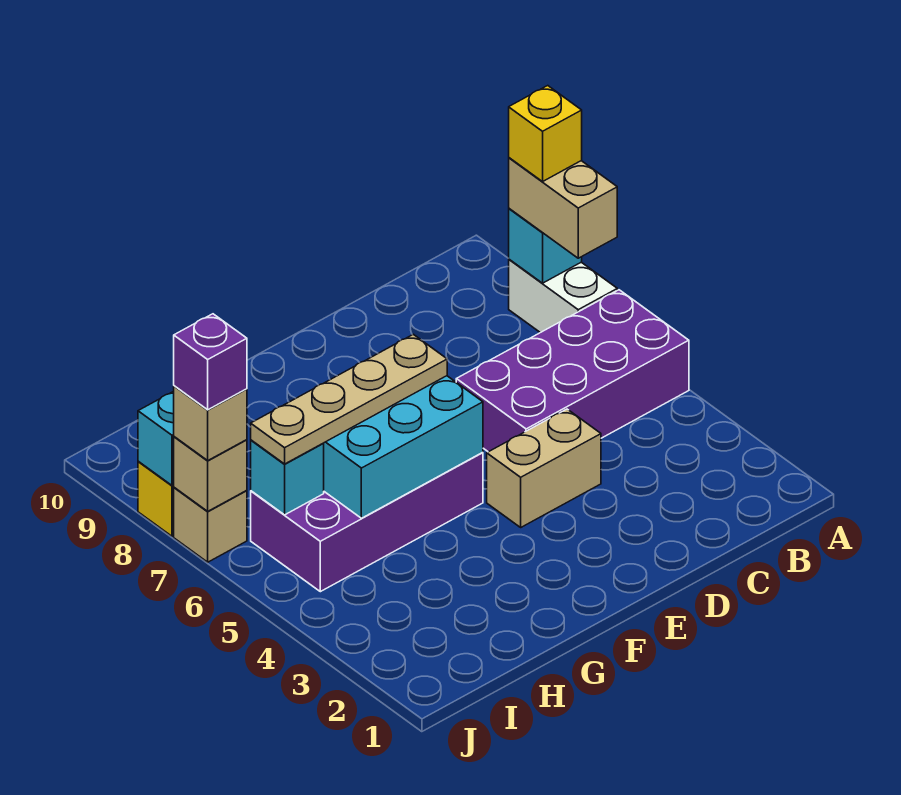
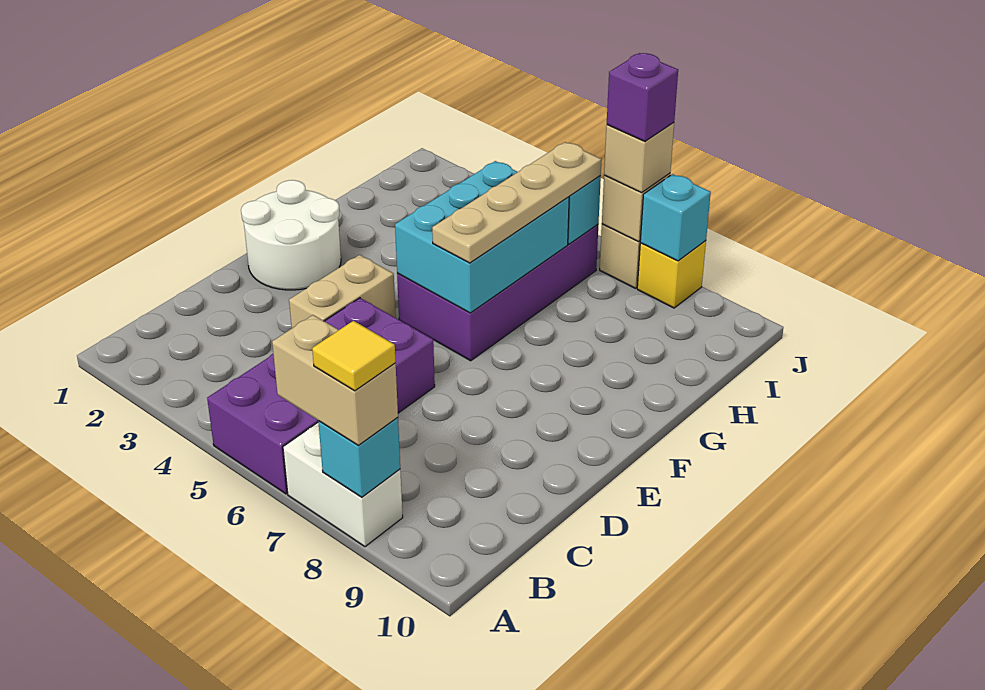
yellow 1x1 brick [509,86,582,182] -> yellow 1x1 tile [312,321,396,391]
none -> white 2x2 round brick [241,180,341,290]

